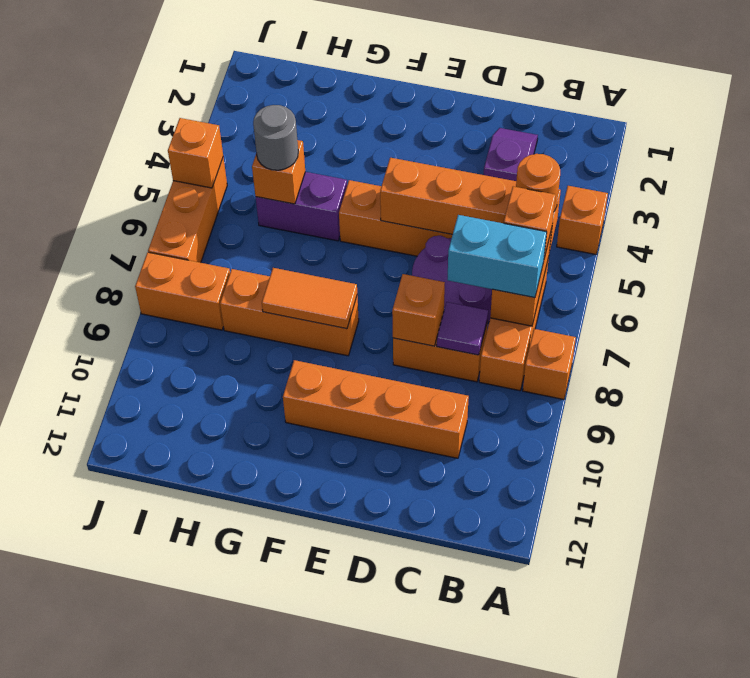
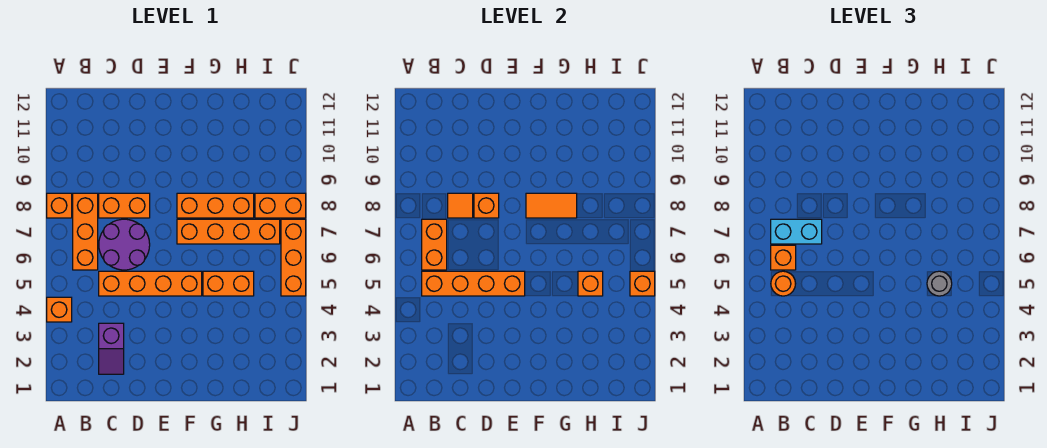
purple 1x1 tile [437,302,488,355] -> orange 1x1 tile [448,193,473,218]
orange 1x4 brick [283,360,469,458] -> orange 1x4 brick moved to [177,219,280,244]
purple 1x2 brick [256,172,347,241] -> orange 1x2 brick [203,271,254,296]

